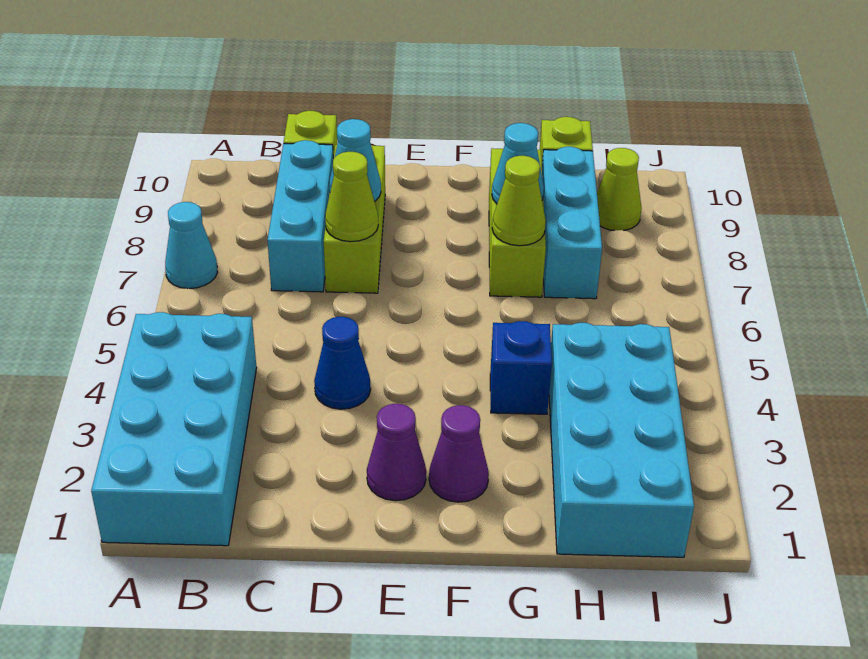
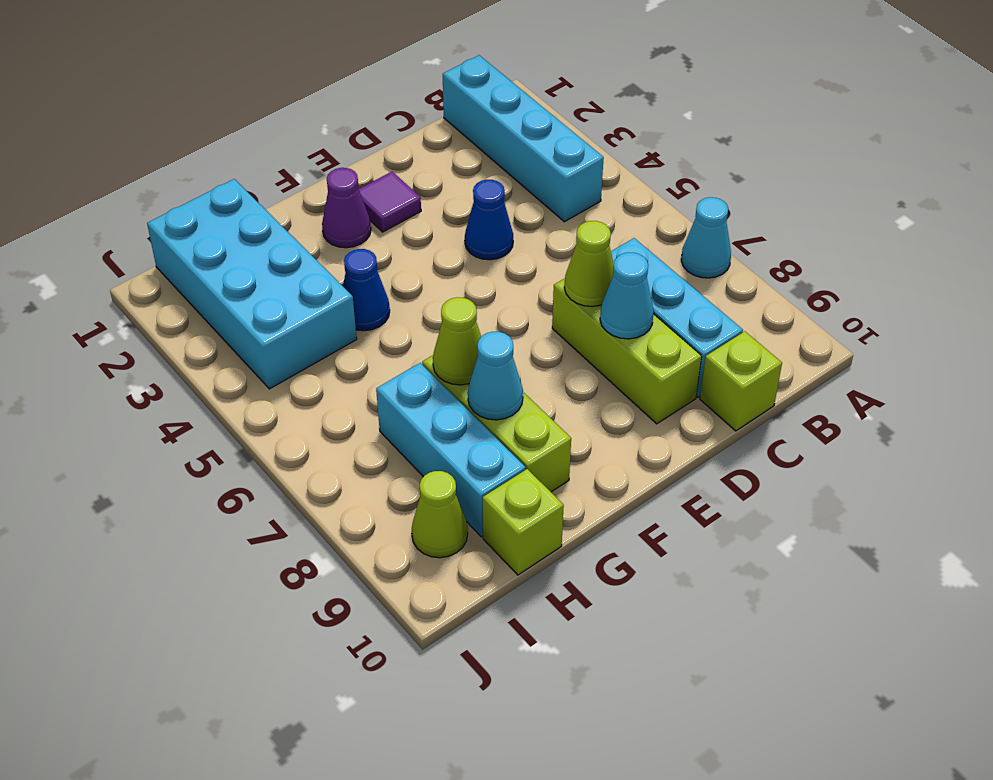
cyan 2x4 brick [91,312,257,546] -> cyan 1x4 brick [443,55,604,222]
purple 1x1 cone [367,404,426,501] -> purple 1x1 tile [359,172,421,232]
blue 1x1 brick [490,321,552,414] -> blue 1x1 cone [343,249,390,331]

